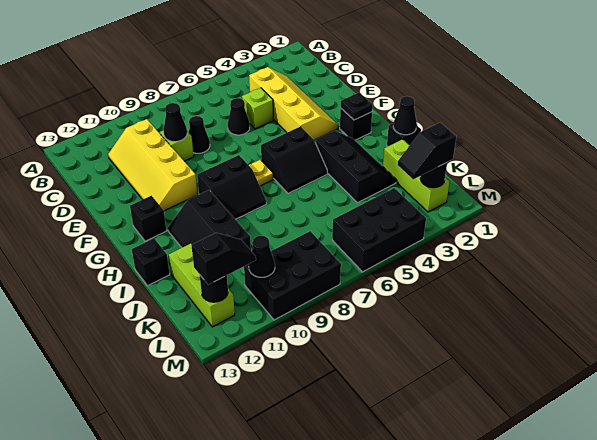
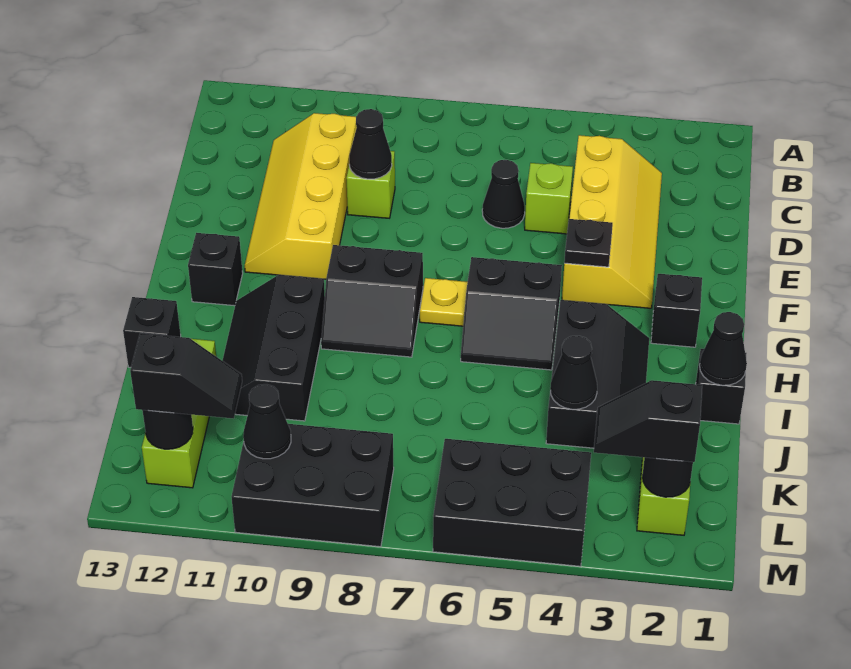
black 1x1 cone [189,116,210,153] -> black 1x1 cone moved to [550,336,597,409]
black 1x1 plate [341,93,373,120] -> black 1x1 plate moved to [564,219,613,267]

